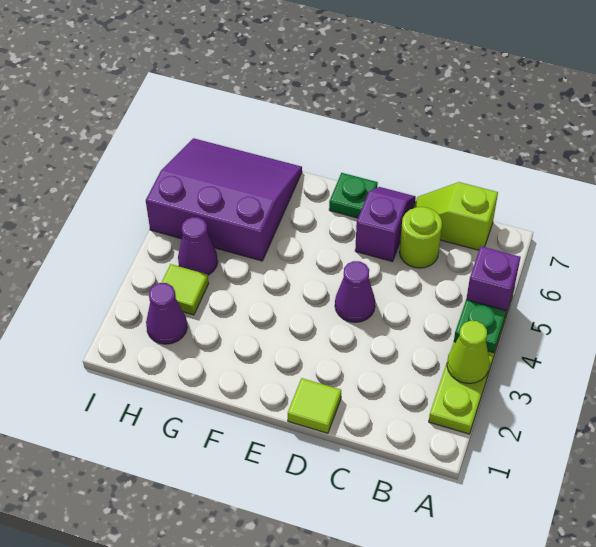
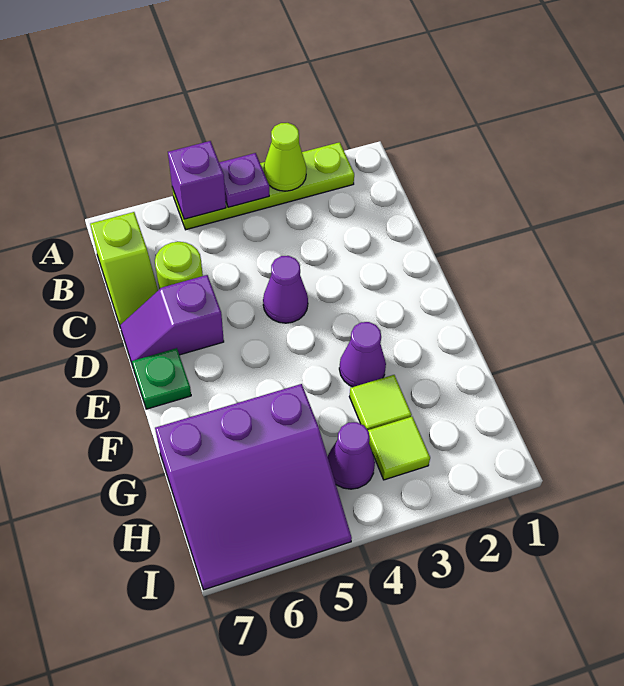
green 1x1 plate [454,300,506,353] -> purple 1x1 plate [219,153,269,207]
lime 1x1 tile [288,378,341,433] -> lime 1x1 tile moved to [349,375,412,430]
purple 3x3 slope [146,138,302,261] -> purple 3x3 slope turned to [155,384,352,590]
purple 1x1 cone [146,283,187,344] -> purple 1x1 cone moved to [339,322,386,387]

